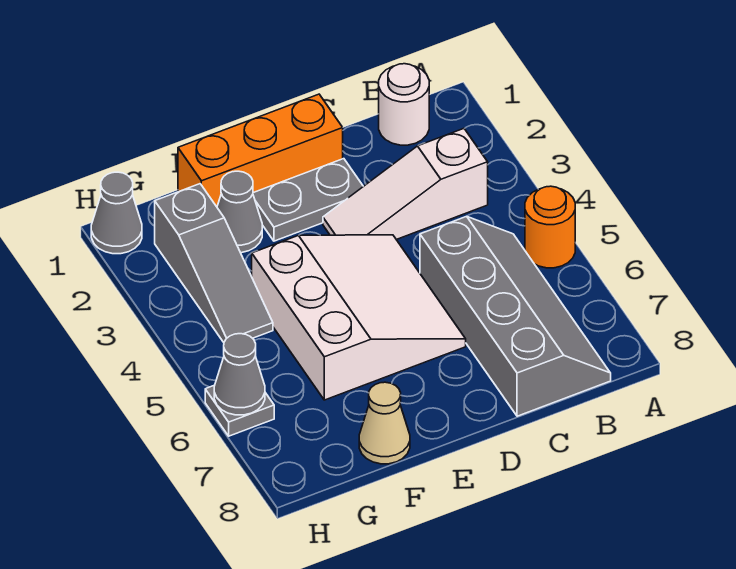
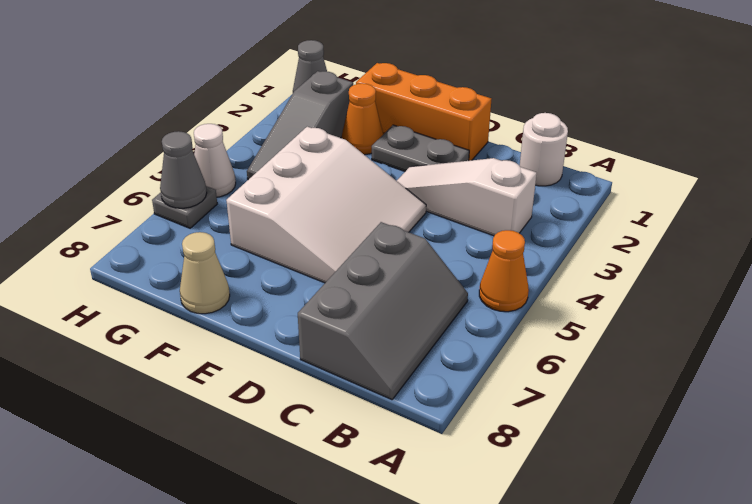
orange 1x1 round brick [525,186,575,268] -> orange 1x1 cone [479,230,529,312]
grey 2x4 slope [420,216,611,416] -> grey 2x3 slope [298,222,468,400]
grey 1x1 cone [217,171,262,253] -> orange 1x1 cone [342,83,383,155]
none -> white 1x1 cone [194,124,236,197]

